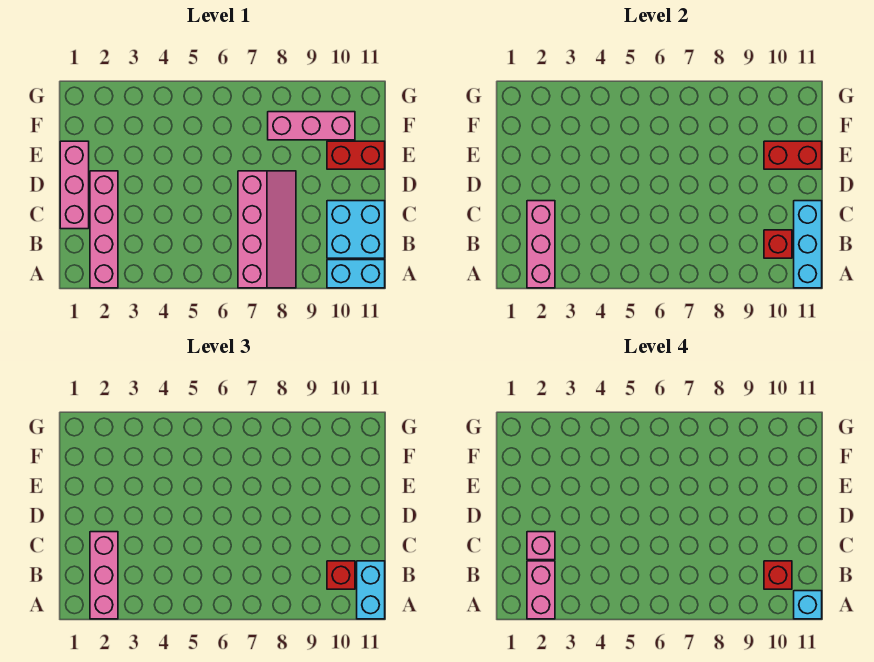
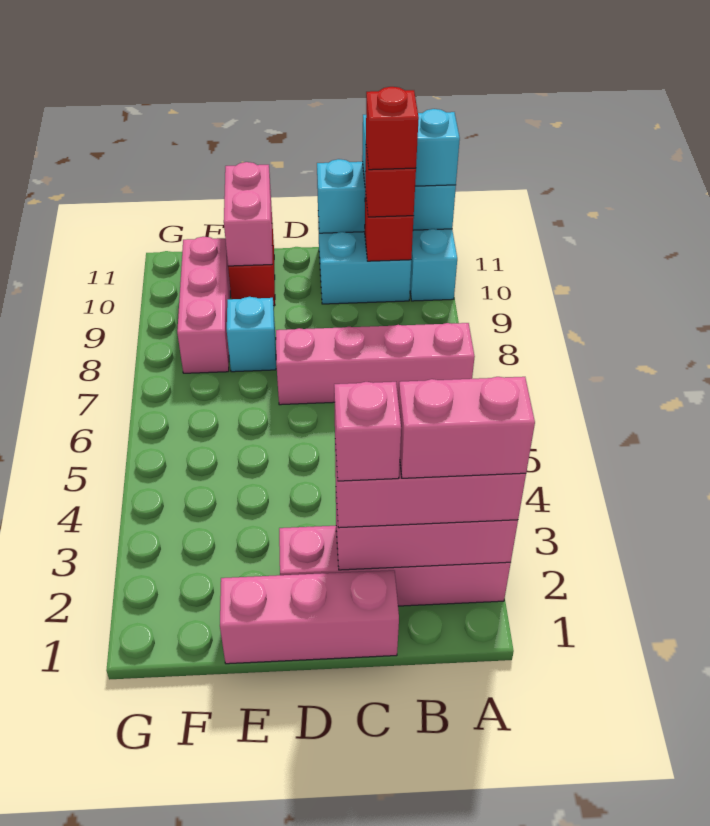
cyan 1x1 brick [794,591,822,619] -> cyan 1x1 brick moved to [227,297,276,372]
red 1x2 brick [764,141,822,169] -> pink 1x2 brick [224,162,272,266]

